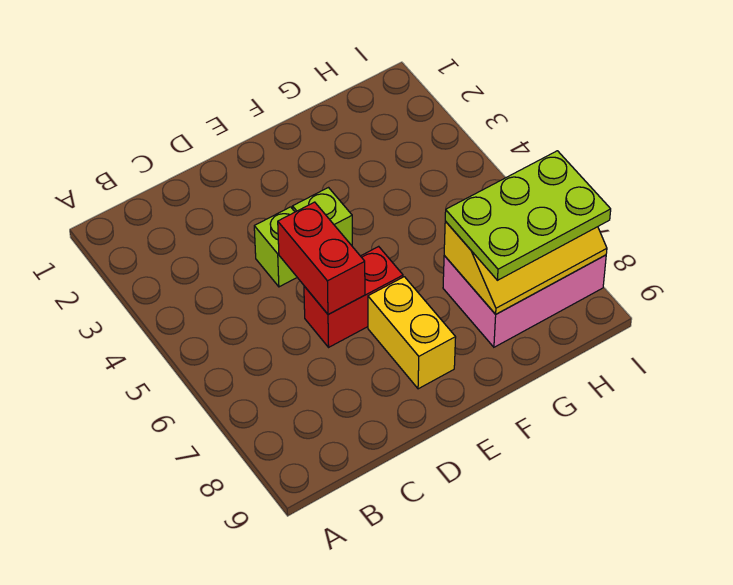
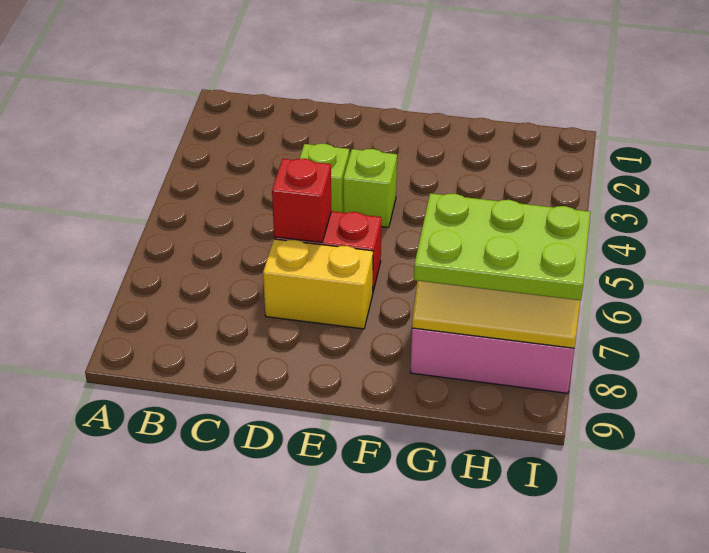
red 1x2 brick [278,202,365,315] -> red 1x1 brick [272,158,331,243]
yellow 1x2 brick [368,277,456,389] -> yellow 1x2 brick turned to [263,239,373,329]

